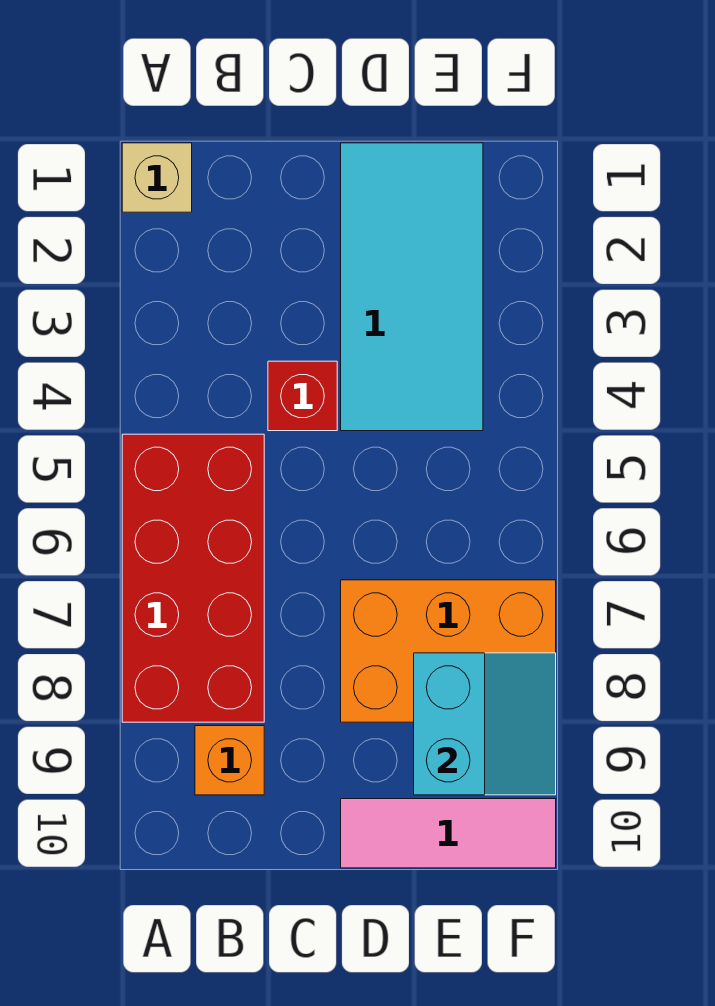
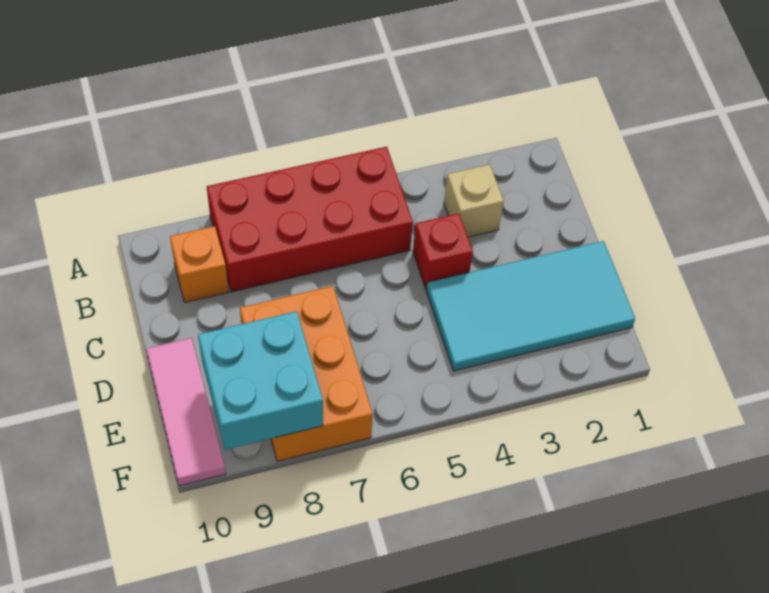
tan 1x1 brick [122,143,192,212] -> tan 1x1 brick moved to [444,165,504,237]
cyan 2x2 slope [414,653,556,795] -> cyan 2x2 brick [198,311,323,450]

